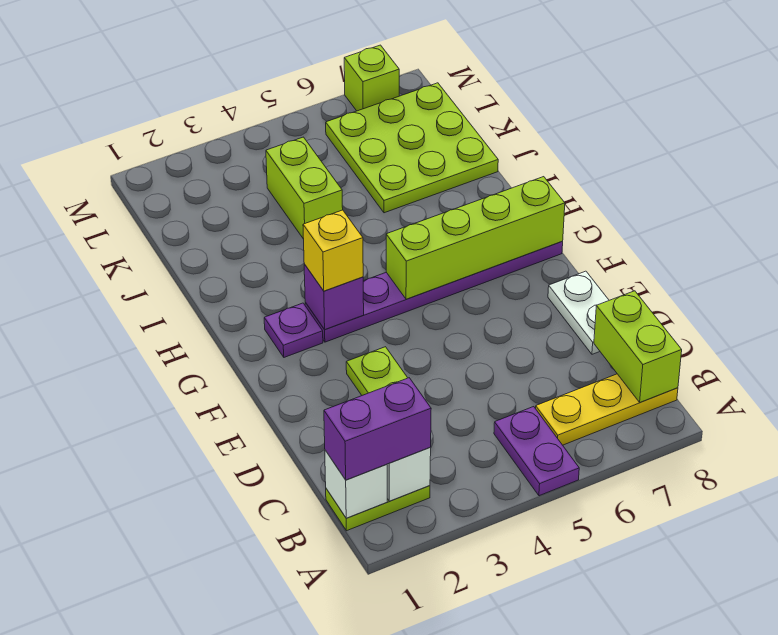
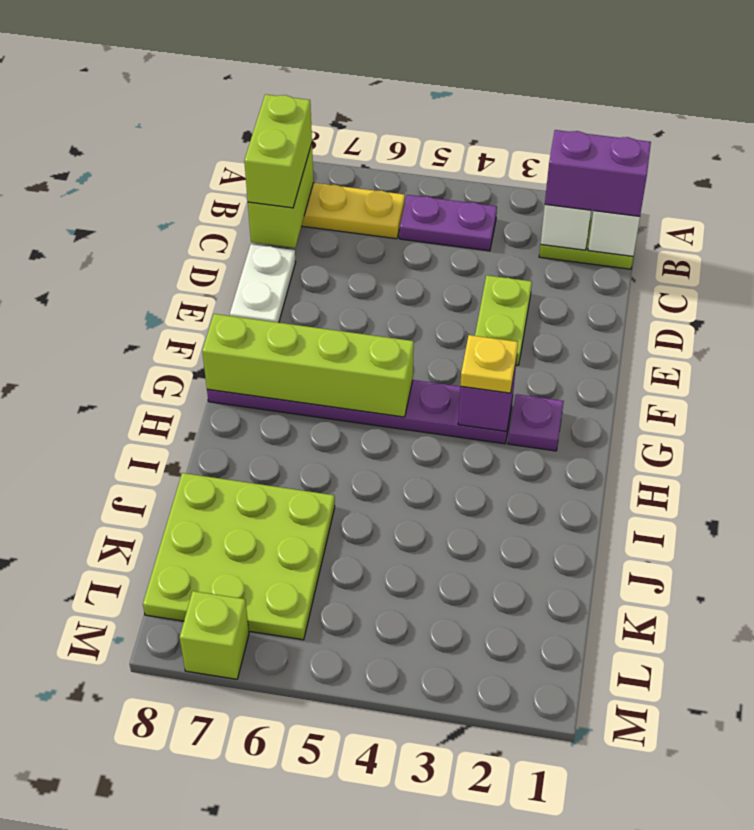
purple 1x2 plate [494,407,579,496] -> purple 1x2 plate turned to [399,195,497,251]
yellow 1x1 brick [303,210,363,291] -> yellow 1x1 plate [460,335,518,393]
lime 1x2 brick [266,137,343,239] -> lime 1x2 brick moved to [244,94,312,208]

